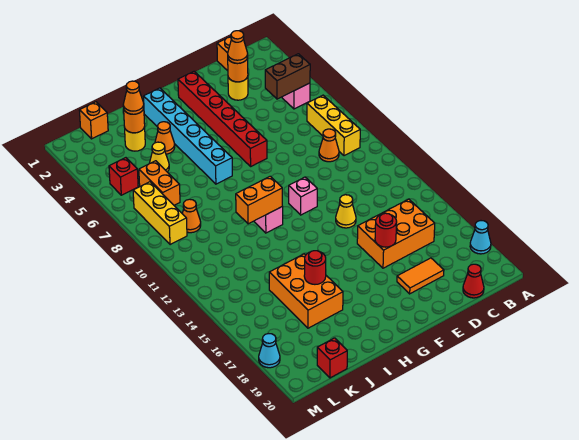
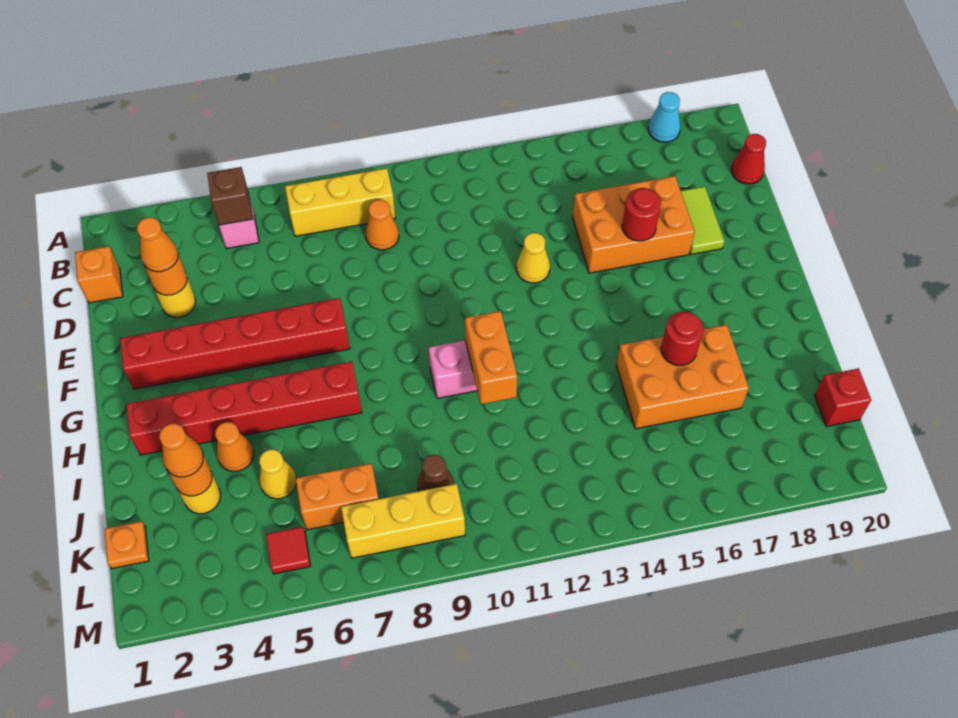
brown 1x2 brick [265,54,310,99] -> brown 1x1 brick [207,167,253,225]
orange 2x3 brick [357,199,435,268] -> orange 2x3 brick turned to [573,176,695,273]
orange 1x2 tile [397,258,444,294] -> lime 1x2 tile [681,186,724,254]
pink 1x1 brick [289,177,317,215] -> none
cyan 1x6 brick [144,88,232,184] -> red 1x6 brick [127,362,362,455]
orange 1x1 brick [79,102,108,139] -> orange 1x1 plate [105,521,149,569]
orange 1x1 cone [182,199,201,233] -> brown 1x1 cone [417,455,454,491]
red 1x1 brick [109,158,138,195] -> red 1x1 tile [266,527,310,574]
cyan 1x1 cone [259,334,280,368] -> none

